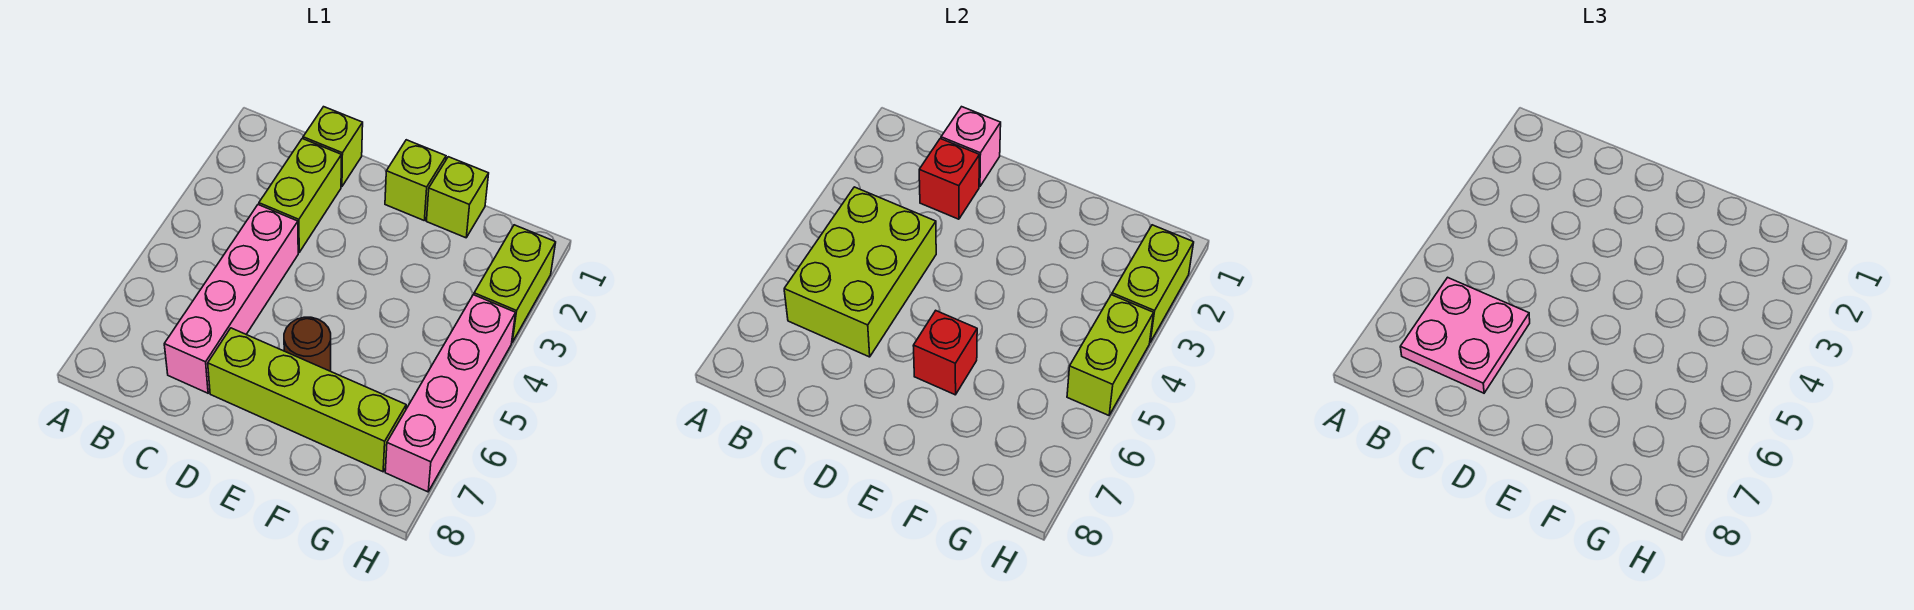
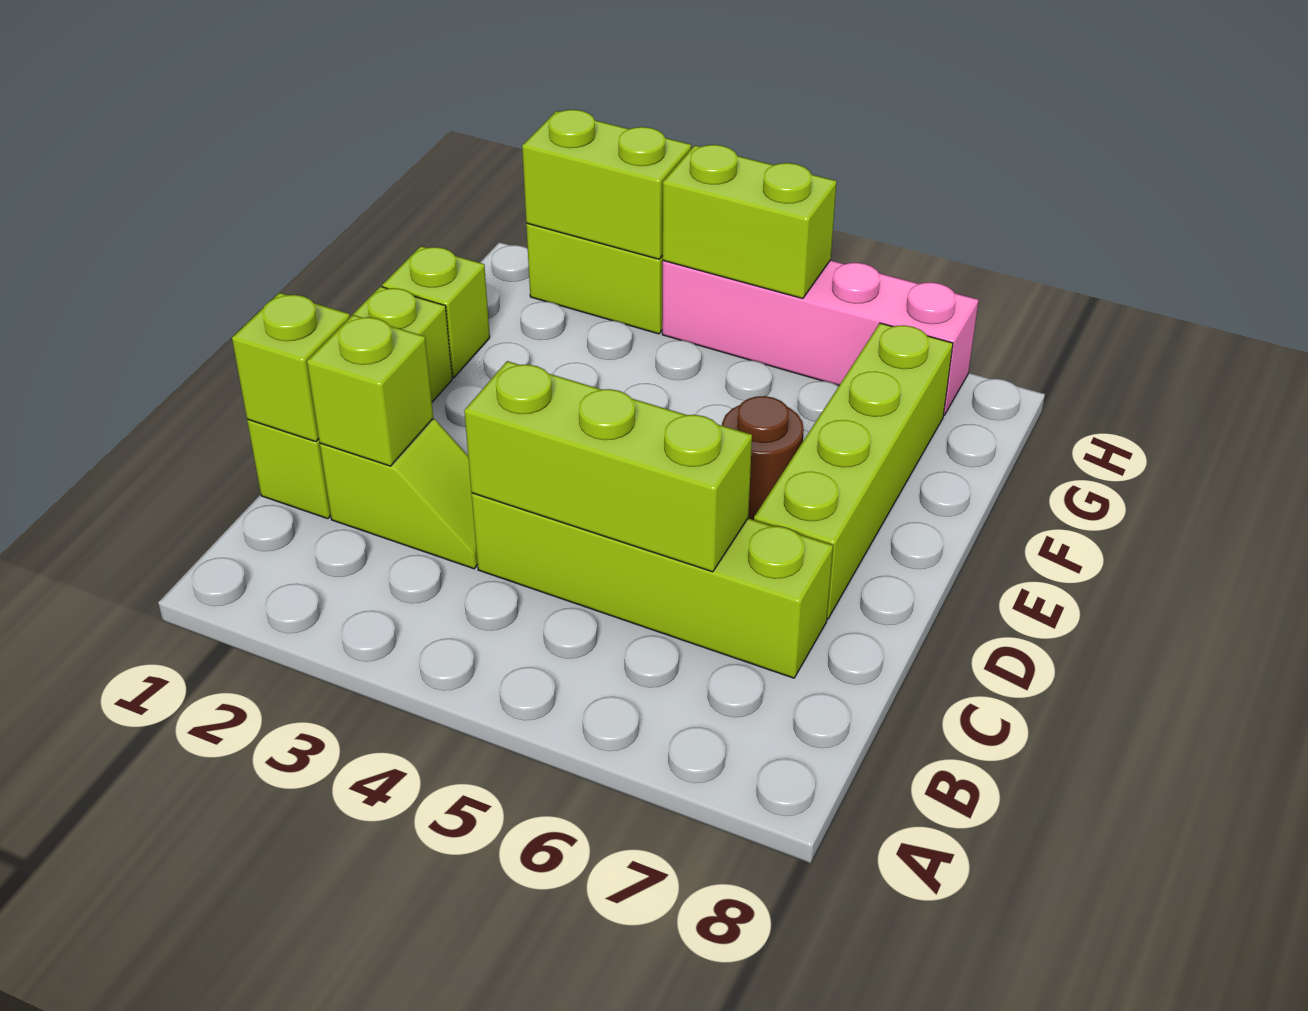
lime 2x3 brick [784,187,936,357] -> lime 1x3 brick [464,361,752,572]
pink 2x2 plate [1400,277,1530,393] -> none
pink 1x1 brick [941,107,1001,187] -> lime 1x1 brick [232,293,350,442]
lime 1x2 brick [259,139,341,252] -> lime 1x2 slope [320,419,478,569]
red 1x1 brick [919,139,979,219] -> lime 1x1 brick [307,315,433,466]
pink 1x4 brick [164,205,298,393] -> lime 1x4 brick [472,493,833,678]
red 1x1 brick [913,311,977,395] -> none

